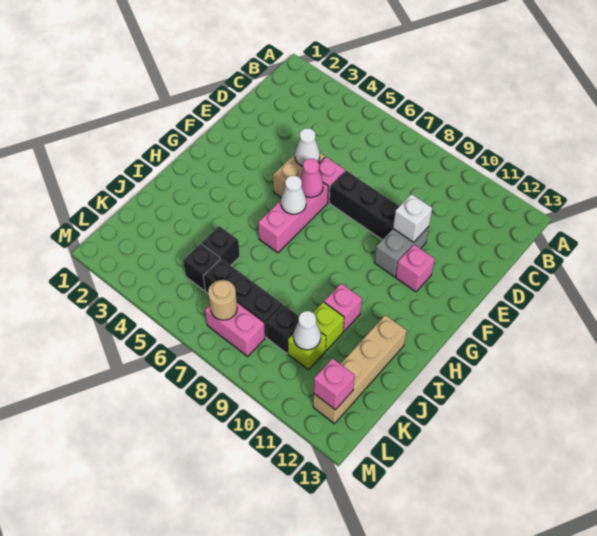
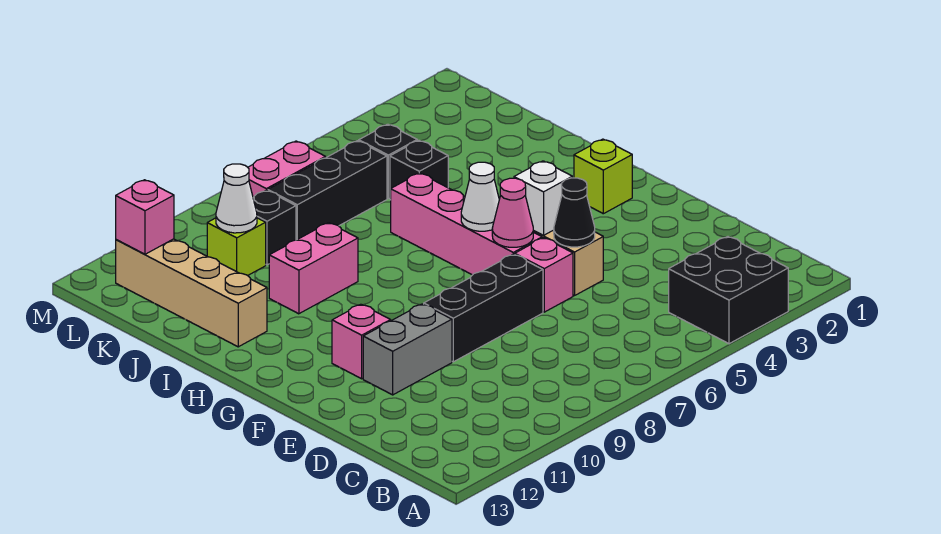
none -> black 2x2 brick [669,237,788,344]
white 1x1 cone [295,128,320,166] -> black 1x1 cone [554,178,595,247]
grey 1x2 brick [374,227,429,277] -> grey 1x2 brick turned to [363,304,452,395]
white 1x1 brick [393,194,432,242] -> white 1x1 brick moved to [514,161,572,235]
pink 1x3 brick [258,183,328,253] -> pink 1x4 brick [391,173,542,275]
pink 1x1 brick [324,283,362,331] -> pink 1x2 brick [269,223,358,314]
lime 1x1 brick [313,302,344,350] -> lime 1x1 brick moved to [574,139,632,214]
tan 1x1 round brick [208,280,237,320] -> none

